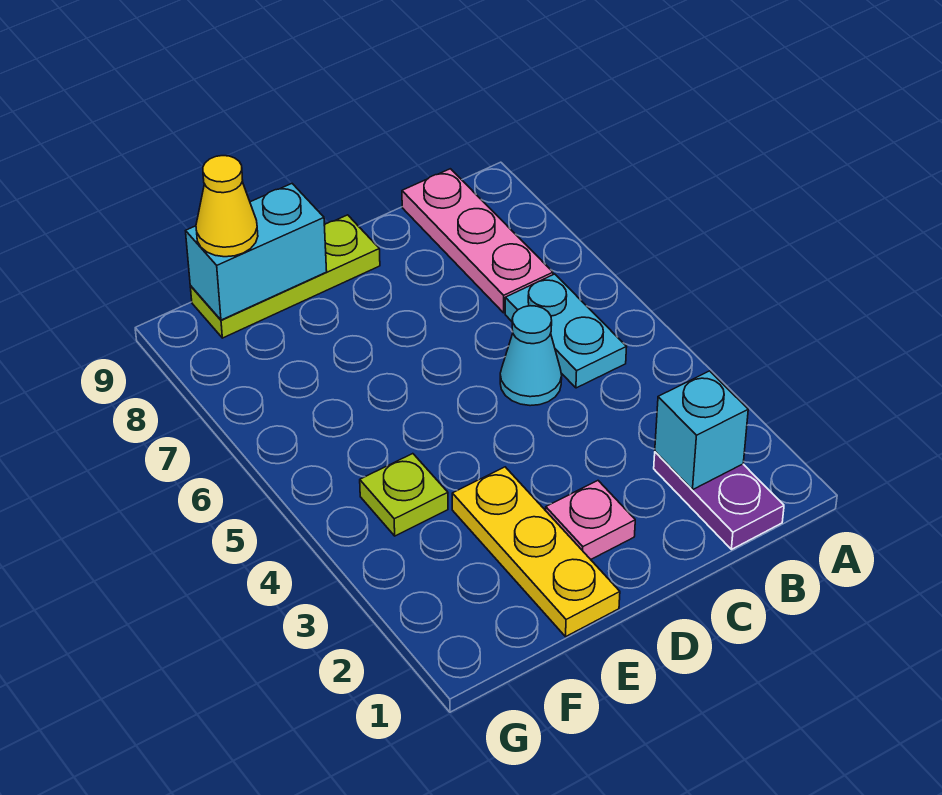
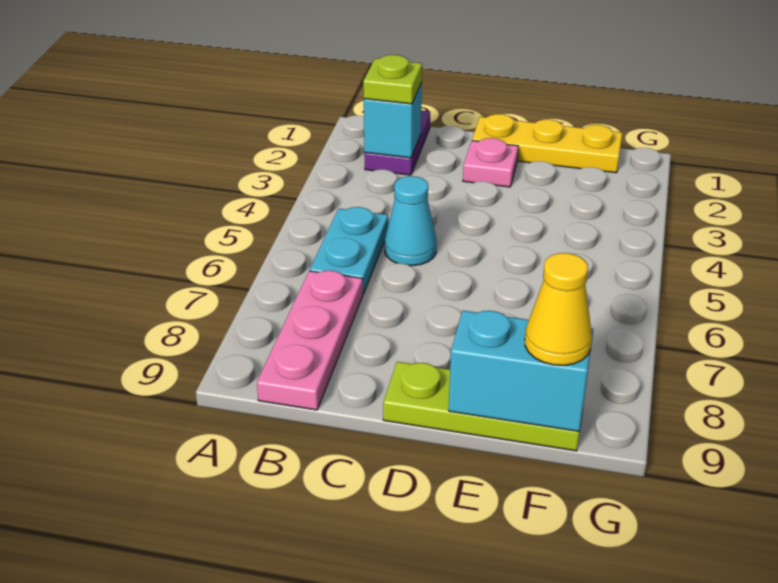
yellow 1x3 plate [452,467,620,637] -> yellow 1x3 plate turned to [472,114,622,173]
lime 1x1 plate [360,454,448,536] -> lime 1x1 plate moved to [363,55,422,104]

